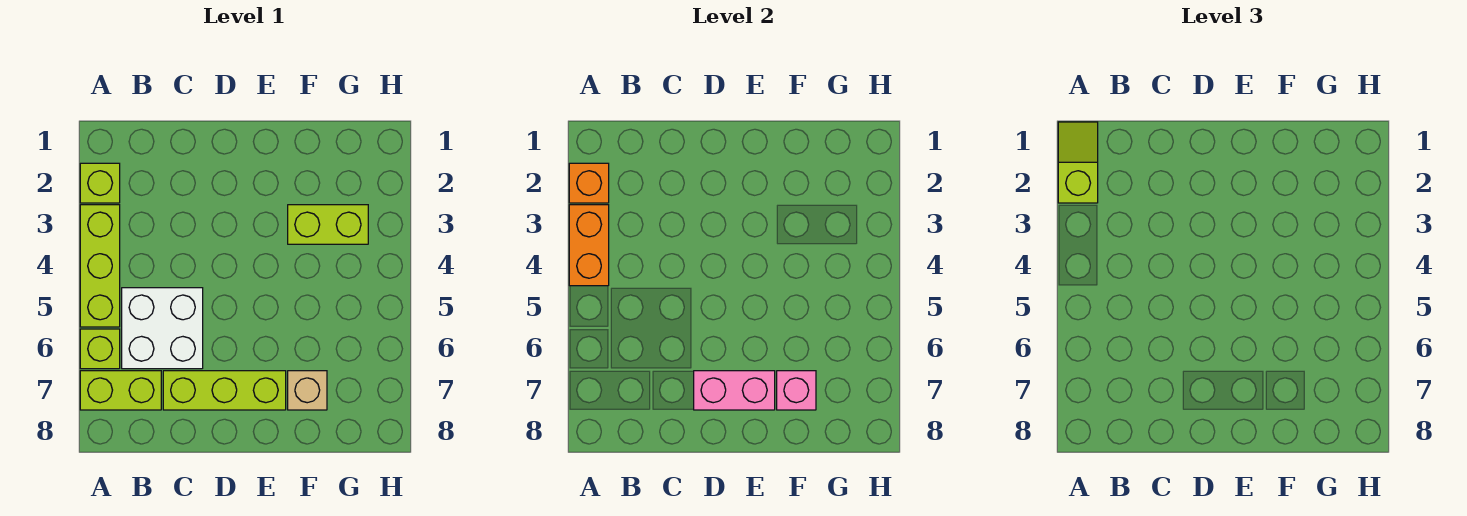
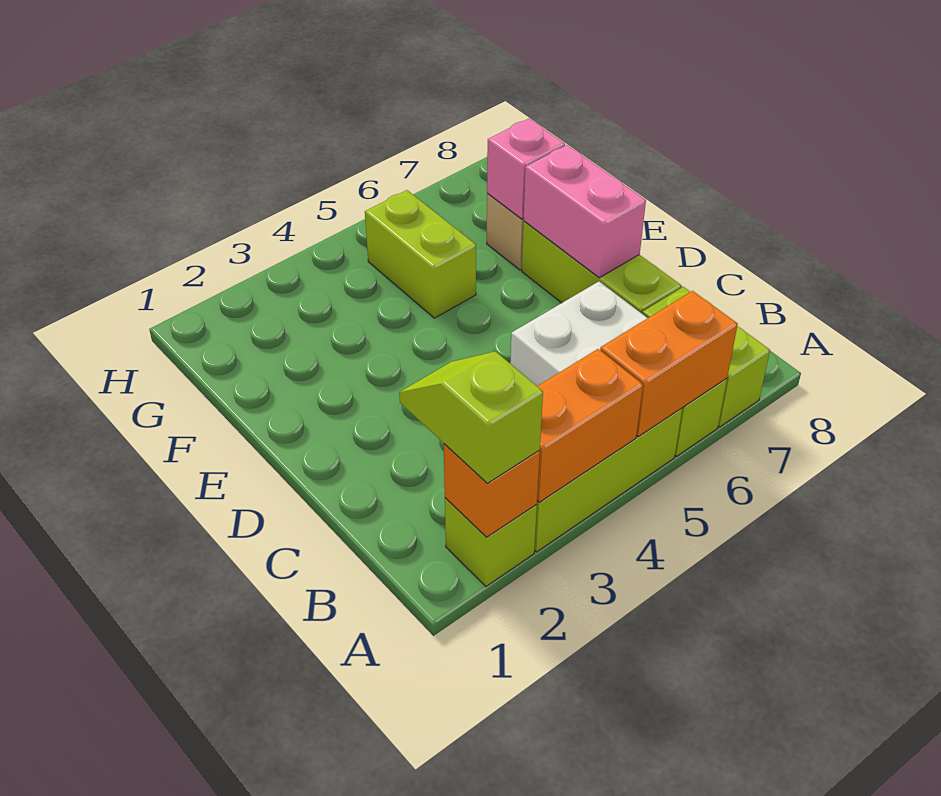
lime 1x2 slope [1058,122,1098,203] -> lime 1x2 slope turned to [399,351,543,483]
none -> orange 1x2 brick [600,291,738,437]
lime 1x2 brick [288,205,368,244] -> lime 1x2 brick moved to [365,190,476,318]

